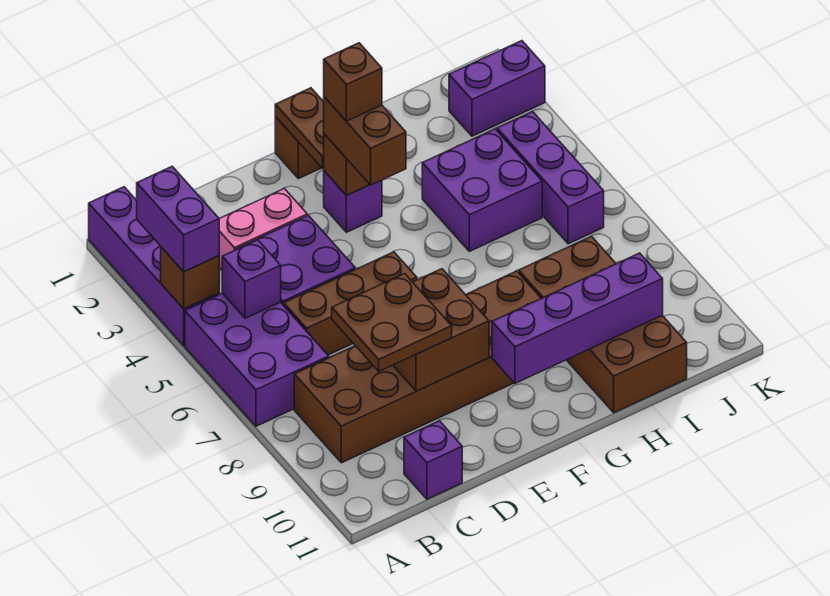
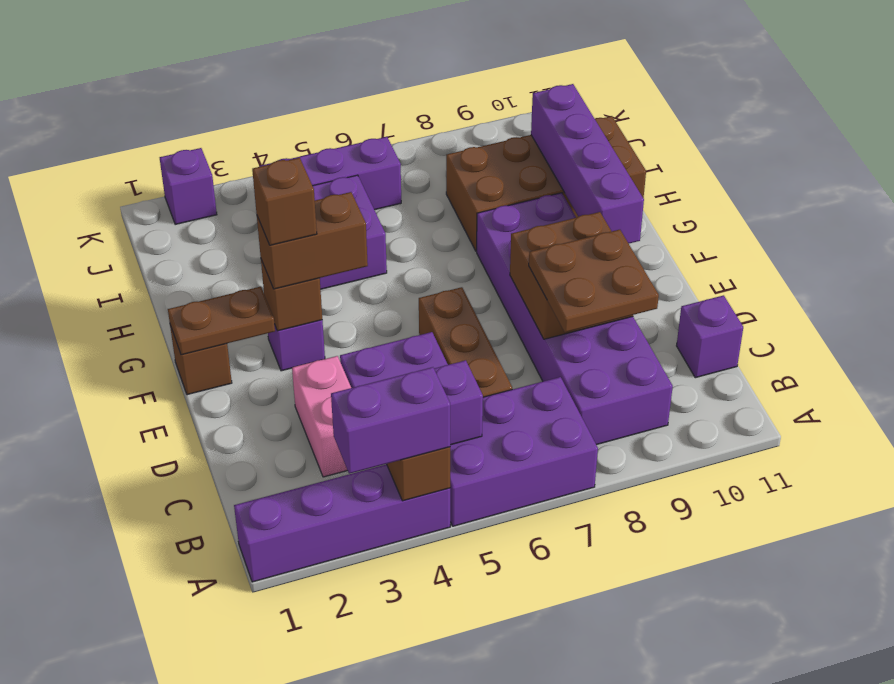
brown 2x6 brick [294,271,541,463] -> purple 2x6 brick [477,193,673,445]
purple 1x2 brick [449,41,545,136] -> purple 1x1 brick [160,148,217,225]

